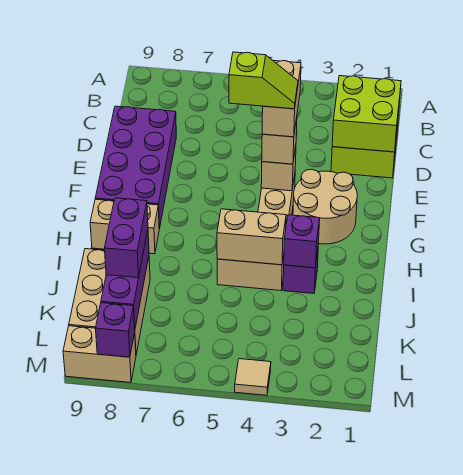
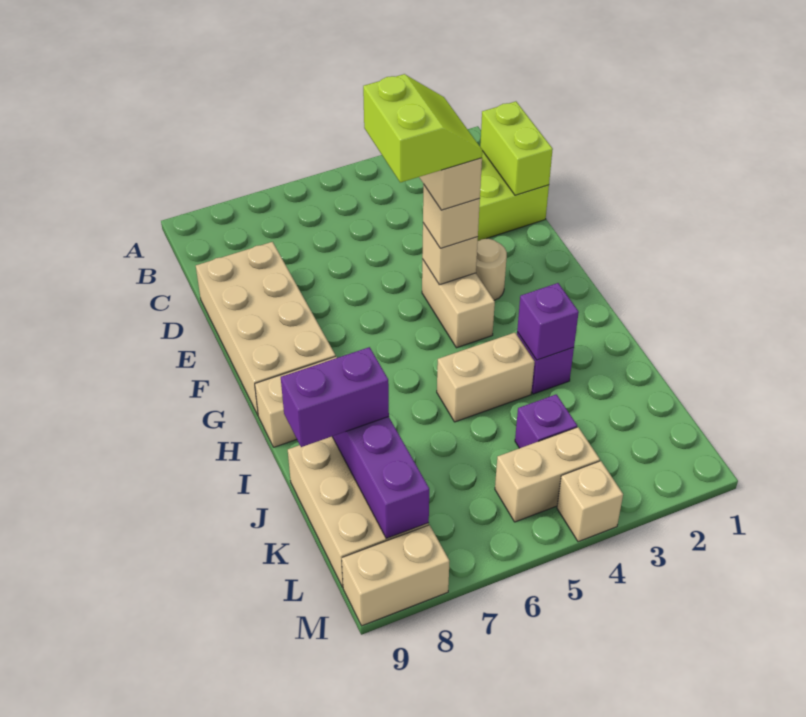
lime 2x2 brick [332,76,401,152] -> lime 1x2 brick [480,101,553,195]
purple 2x4 brick [95,106,176,229] -> tan 2x4 brick [196,242,335,415]
tan 2x2 round brick [293,169,357,244] -> tan 1x1 round brick [476,239,507,300]
lime 1x2 slope [229,52,298,109] -> lime 2x2 slope [363,74,482,182]
tan 1x2 brick [217,209,286,265] -> tan 1x2 brick moved to [495,427,600,522]
purple 1x2 brick [105,198,148,278] -> purple 1x2 brick turned to [281,347,389,447]
tan 1x1 tile [235,359,271,395] -> tan 1x1 brick [557,461,623,542]
purple 1x1 brick [96,303,135,357] -> purple 1x1 brick moved to [515,394,577,448]

